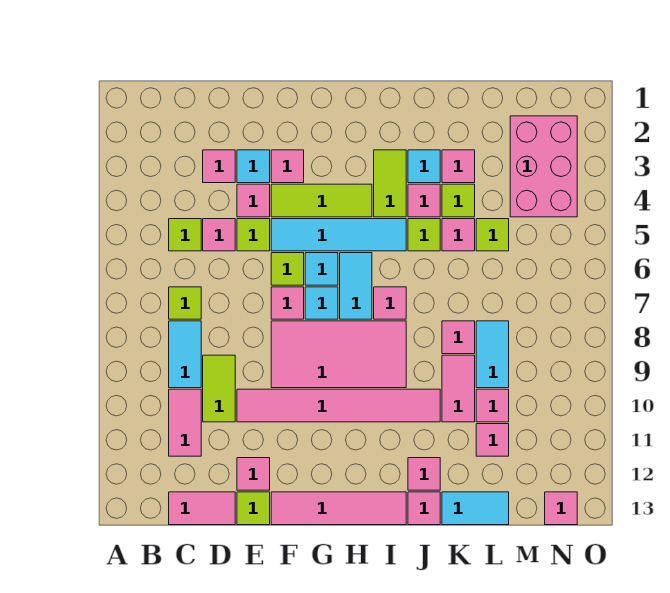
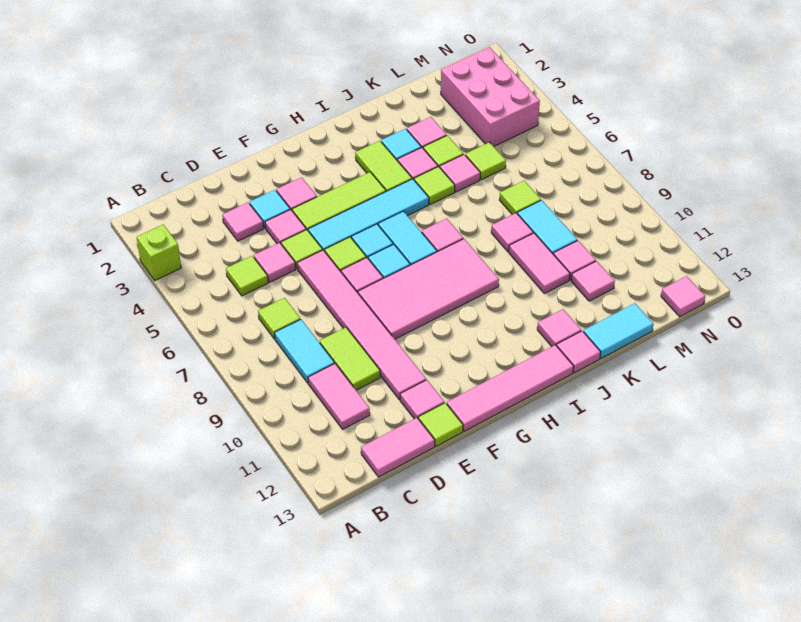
none -> lime 1x1 brick [137,224,181,280]
pink 1x6 tile [237,389,440,422] -> pink 1x6 tile turned to [297,250,426,400]
none -> lime 1x1 tile [499,181,541,215]

